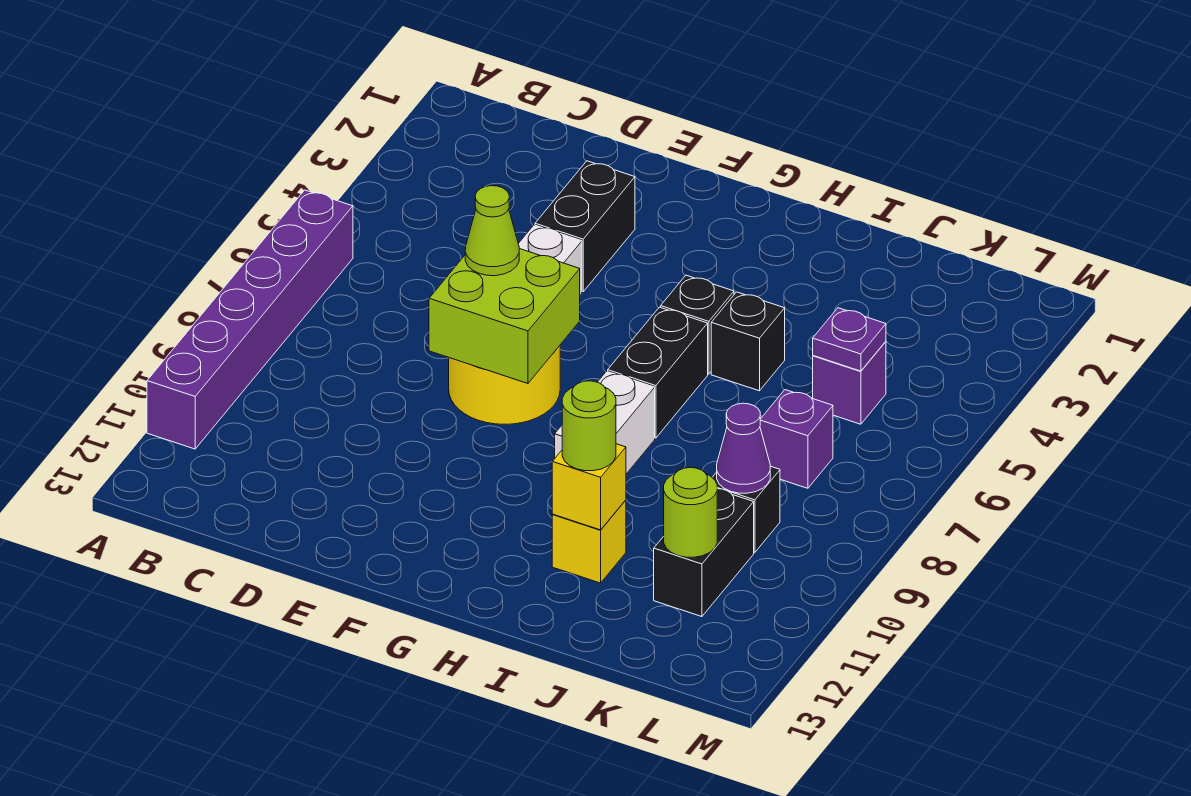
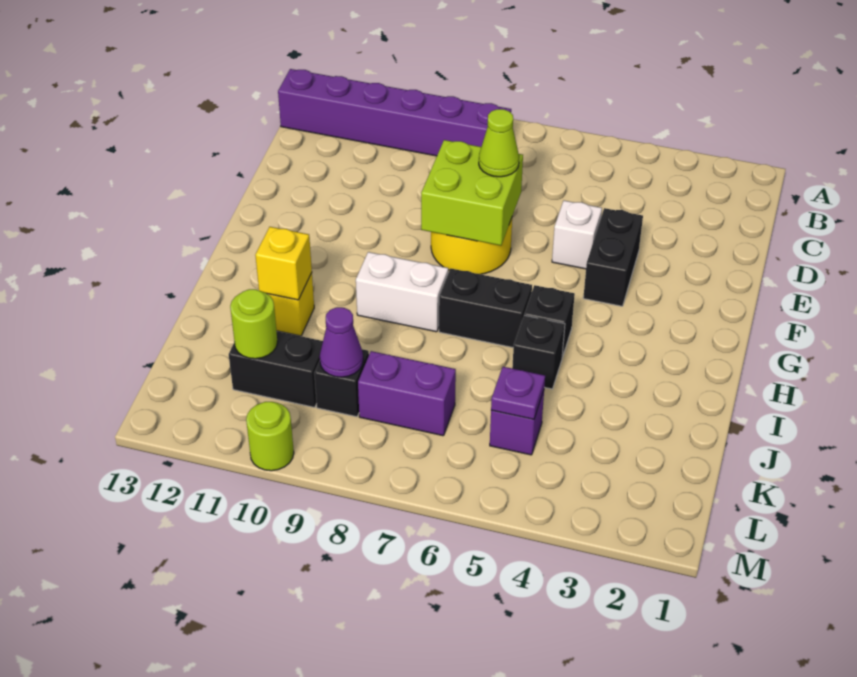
purple 1x6 brick [147,190,353,449] -> purple 1x6 brick moved to [278,69,511,156]
black 1x2 brick [535,161,635,292] -> black 1x2 brick turned to [583,208,643,306]
lime 1x1 round brick [562,381,616,471] -> lime 1x1 round brick moved to [246,402,294,471]
purple 1x1 brick [760,390,833,488] -> purple 1x2 brick [358,351,456,436]

